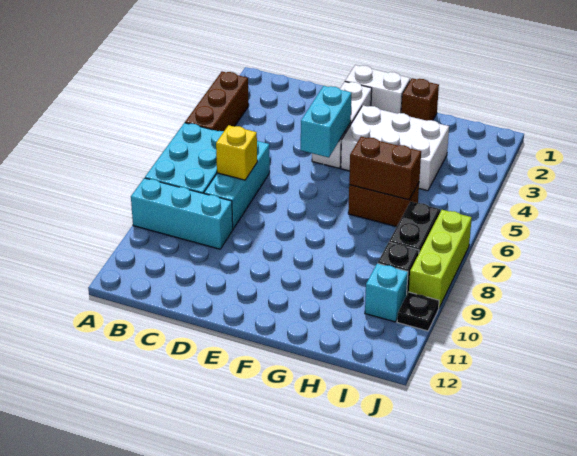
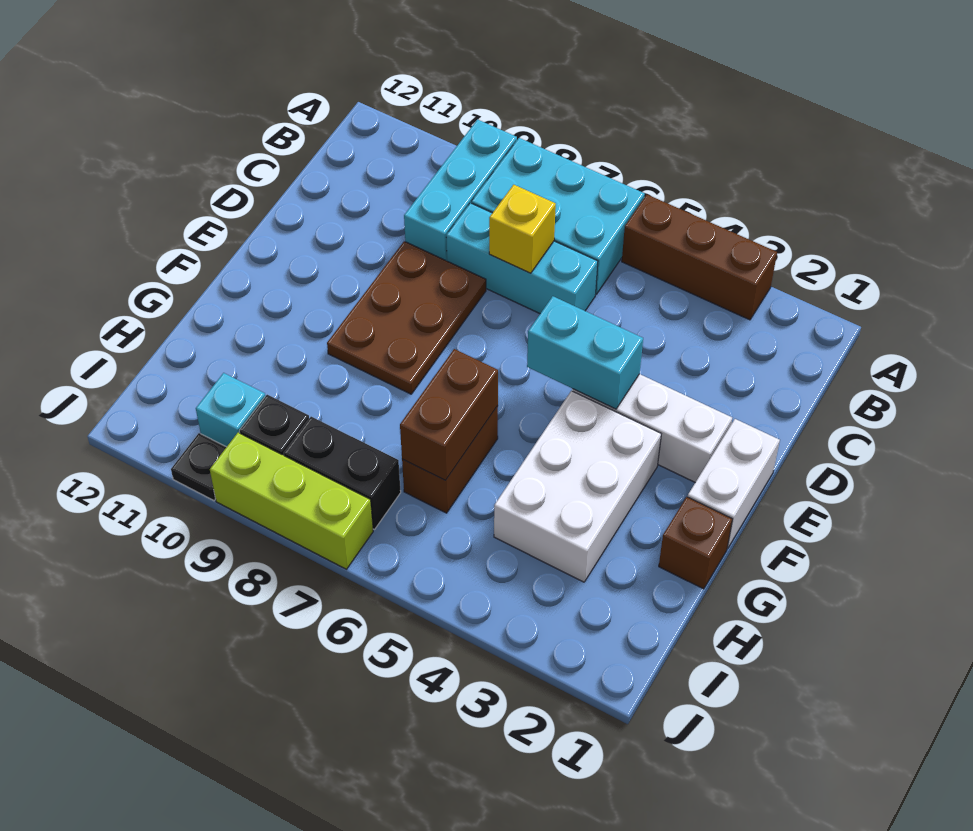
none -> brown 2x3 plate [327,241,486,394]

